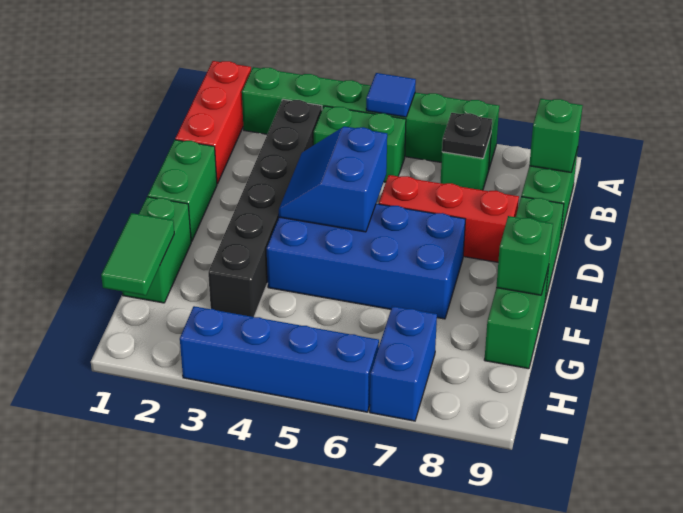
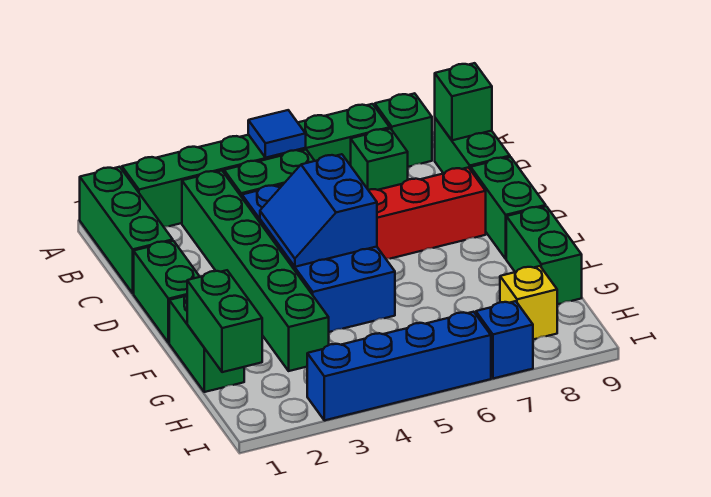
red 1x3 brick [175,61,251,184] -> green 1x3 brick [80,167,173,293]
black 1x6 brick [208,99,322,317] -> green 1x6 brick [182,171,329,371]
black 1x1 plate [442,113,492,158] -> none
blue 2x4 brick [267,204,465,319] -> blue 2x4 brick turned to [242,184,395,332]
green 1x1 brick [496,216,553,295] -> green 1x1 brick moved to [375,93,432,167]
green 1x2 tile [101,213,174,295] -> green 1x2 brick [187,270,262,372]
blue 1x2 brick [370,306,437,421] -> blue 1x1 brick [476,301,533,379]
none -> yellow 1x1 brick [500,266,557,339]

